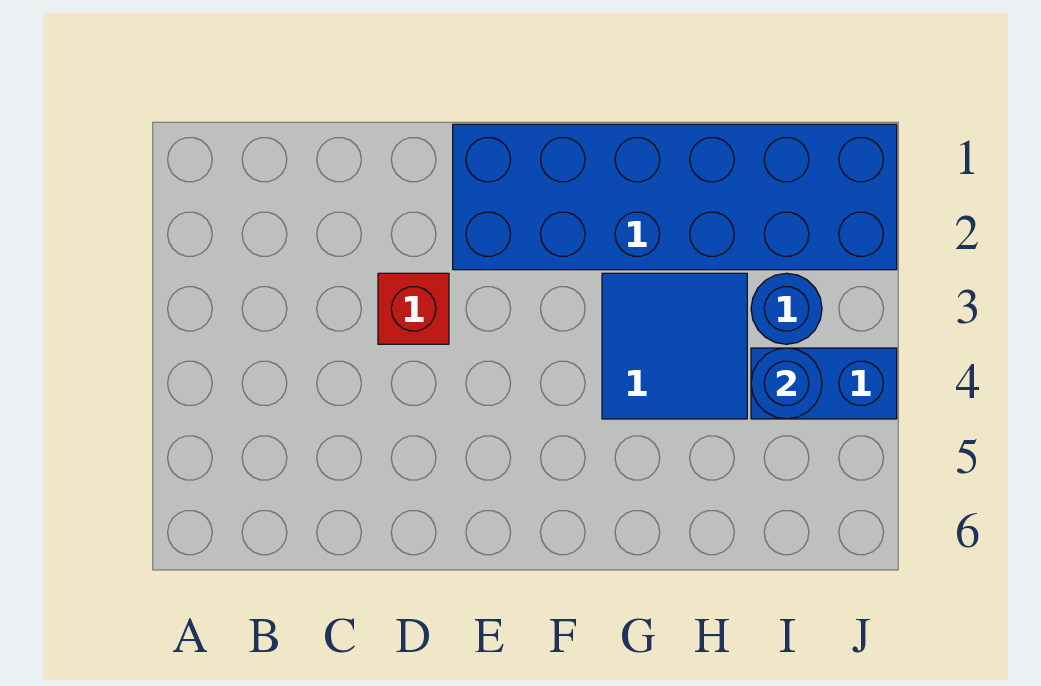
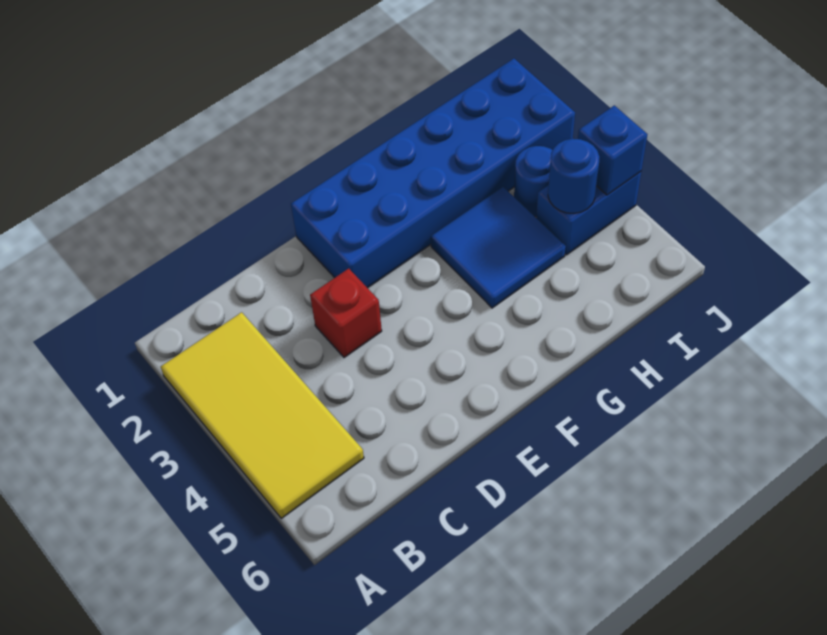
none -> yellow 2x4 tile [161,312,364,518]
none -> blue 1x1 brick [578,105,647,195]

